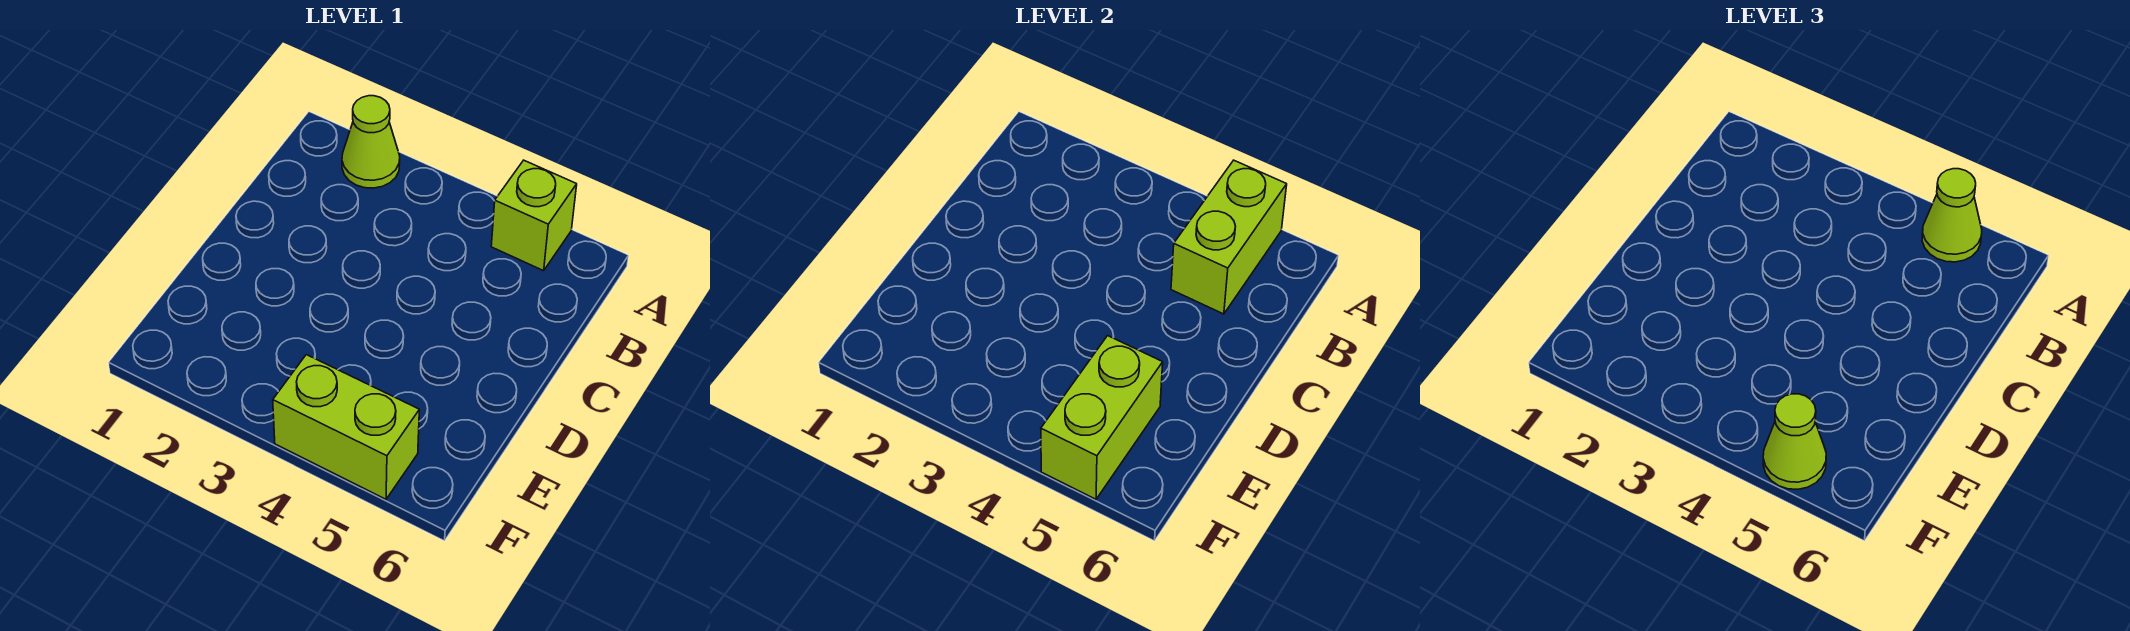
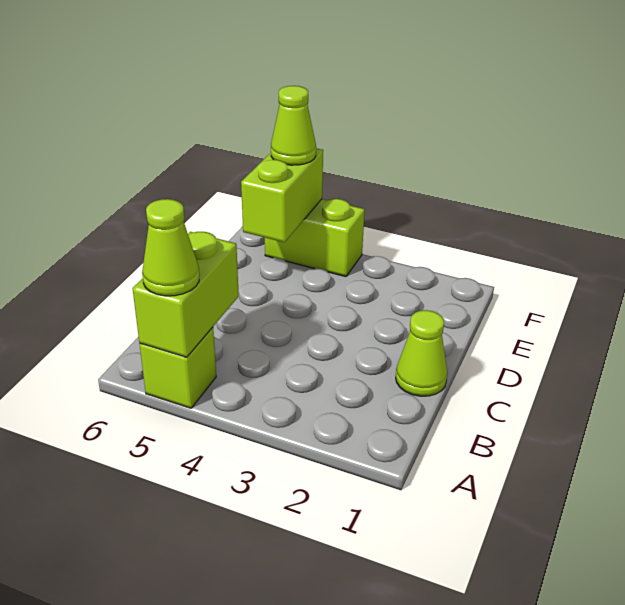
lime 1x1 cone [342,96,400,188] -> lime 1x1 cone moved to [396,310,447,396]

